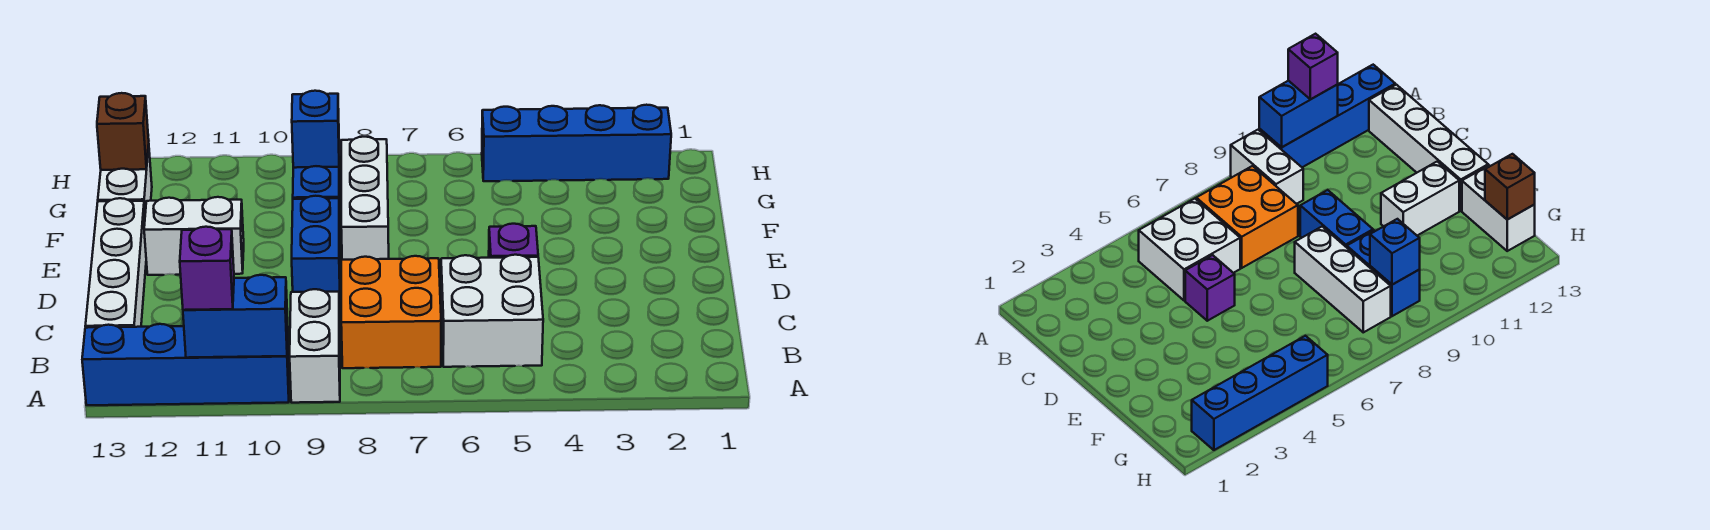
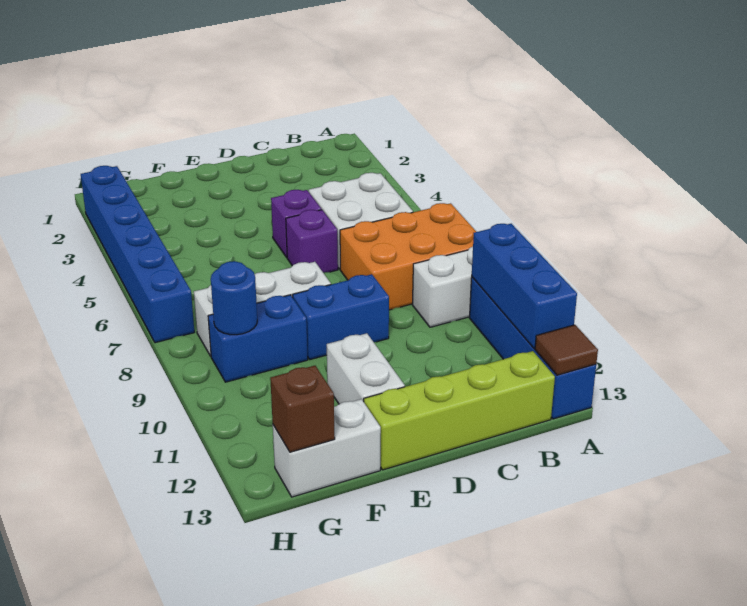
blue 1x2 brick [183,275,288,358] -> blue 1x3 brick [472,224,577,348]
purple 1x1 brick [180,227,234,310] -> purple 1x1 brick moved to [286,210,338,273]
none -> brown 1x1 tile [535,325,598,375]
orange 2x2 brick [341,256,441,368] -> orange 2x3 brick [340,203,476,310]
white 1x4 brick [85,198,146,328] -> lime 1x4 brick [364,351,555,470]
blue 1x1 brick [292,91,339,168] -> blue 1x1 round brick [211,261,257,335]
blue 1x4 brick [482,105,671,181] -> blue 1x6 brick [81,166,194,343]

